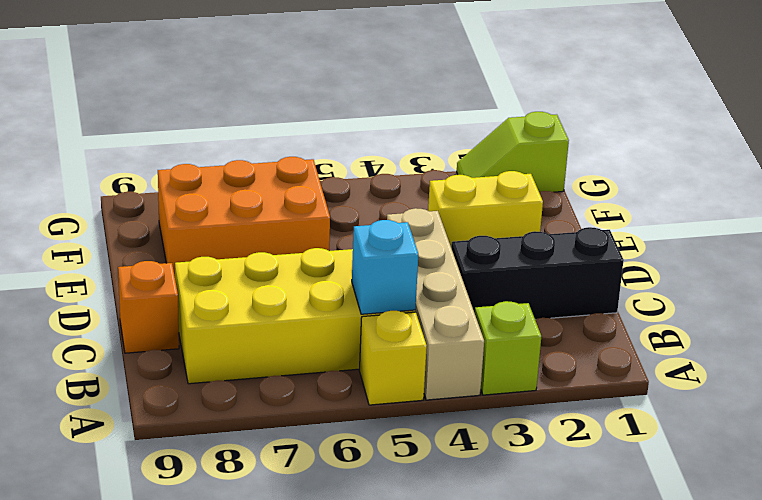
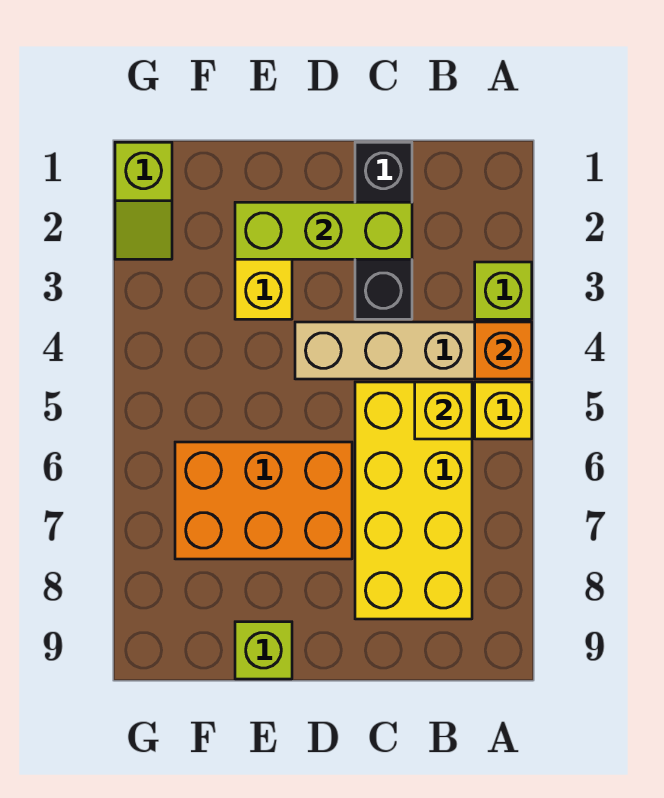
cyan 1x1 brick [352,220,418,314] -> yellow 1x1 brick [415,382,472,439]
none -> lime 1x3 brick [235,202,412,259]
orange 1x1 brick [118,261,179,353] -> orange 1x1 brick moved to [475,322,532,379]
orange 2x3 brick [158,157,330,276] -> orange 2x3 brick turned to [175,442,352,559]
none -> lime 1x1 brick [235,622,292,679]

